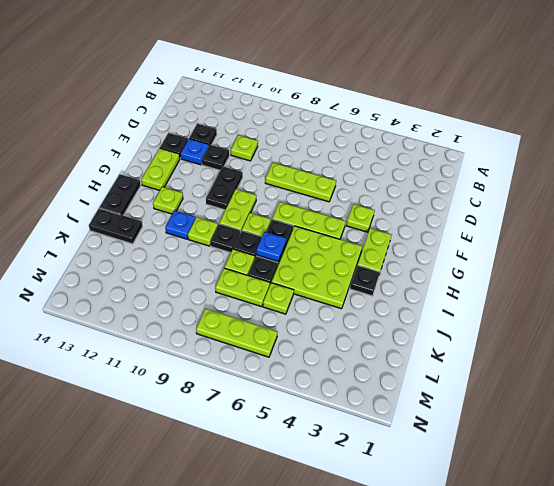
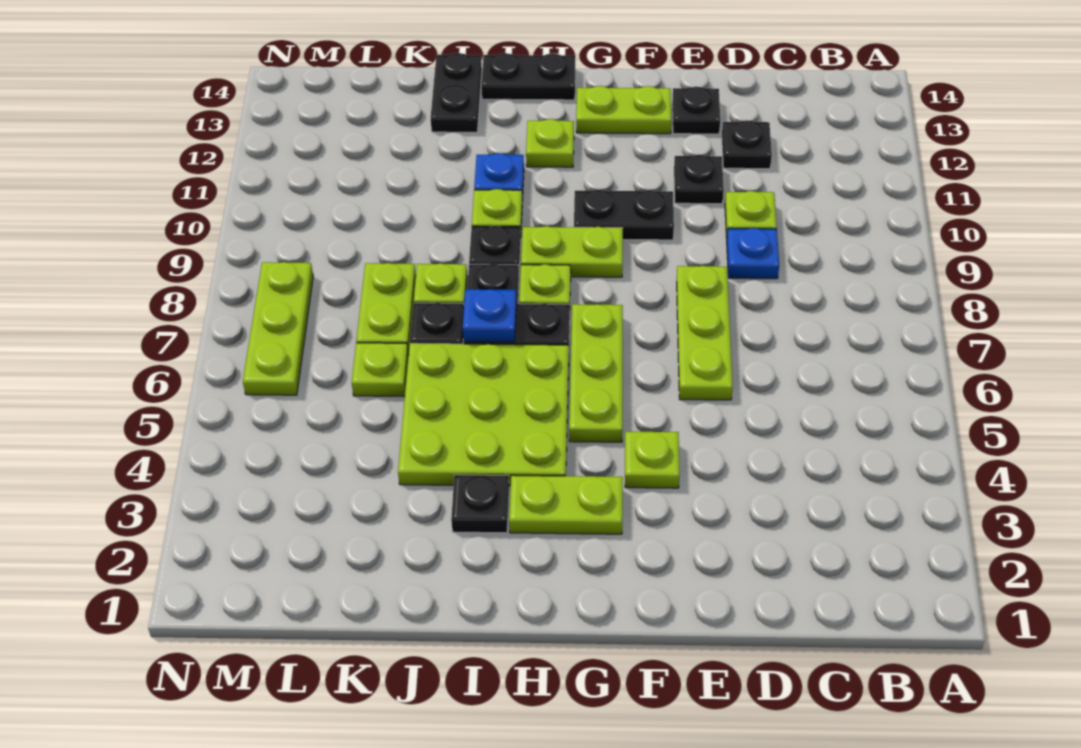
blue 1x1 plate [181,139,209,165] -> blue 1x1 plate moved to [727,228,779,279]

